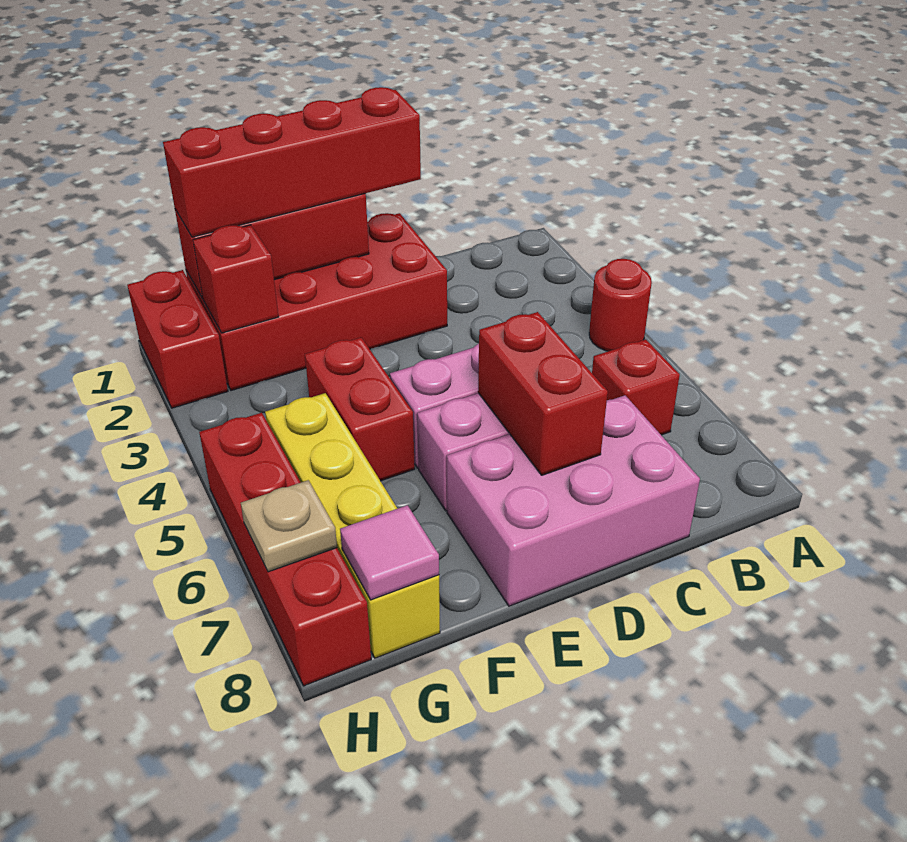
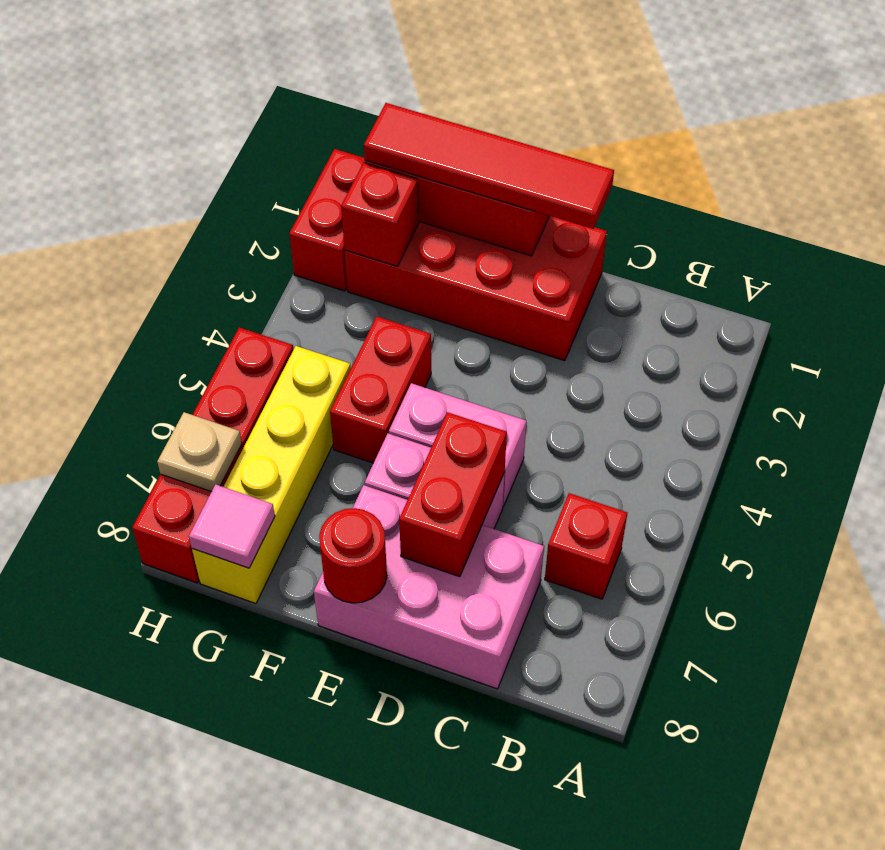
red 1x1 round brick [589,259,652,351] -> red 1x1 round brick moved to [319,508,387,603]
red 1x4 brick [163,87,421,237] -> red 1x4 tile [364,103,614,229]

